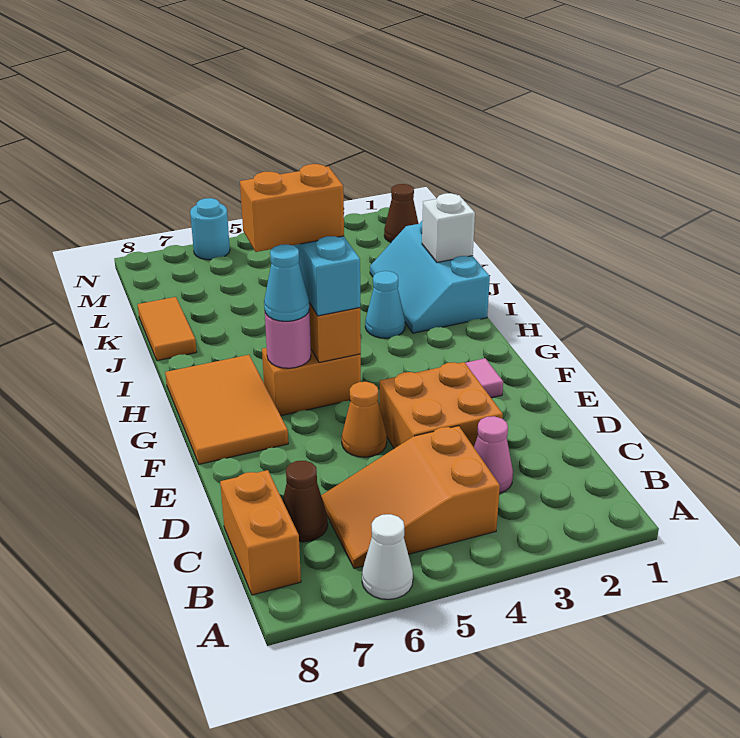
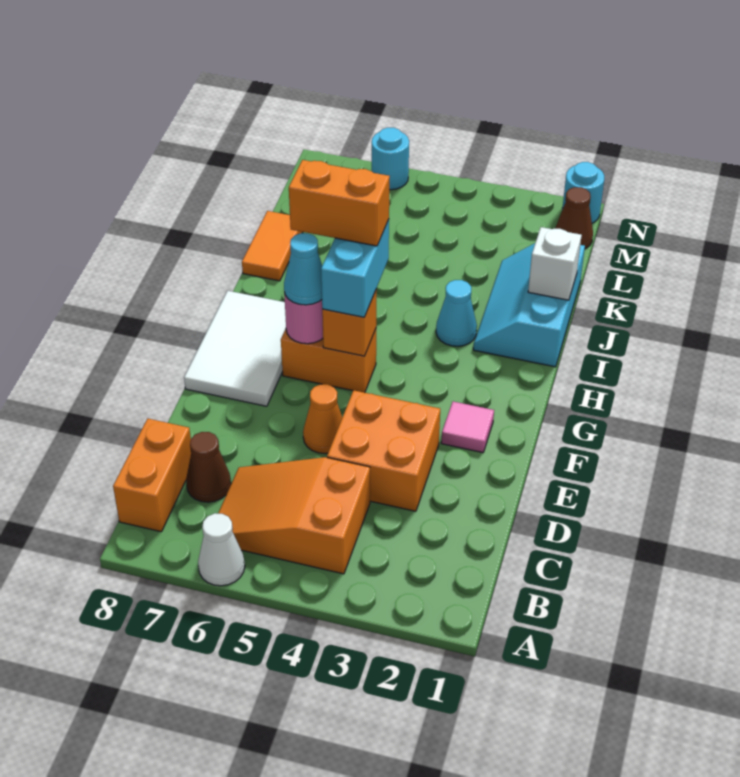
pink 1x1 cone [474,416,513,493] -> none
orange 2x3 tile [165,355,288,464] -> white 2x3 tile [184,291,286,406]
none -> cyan 1x1 round brick [562,162,604,223]

